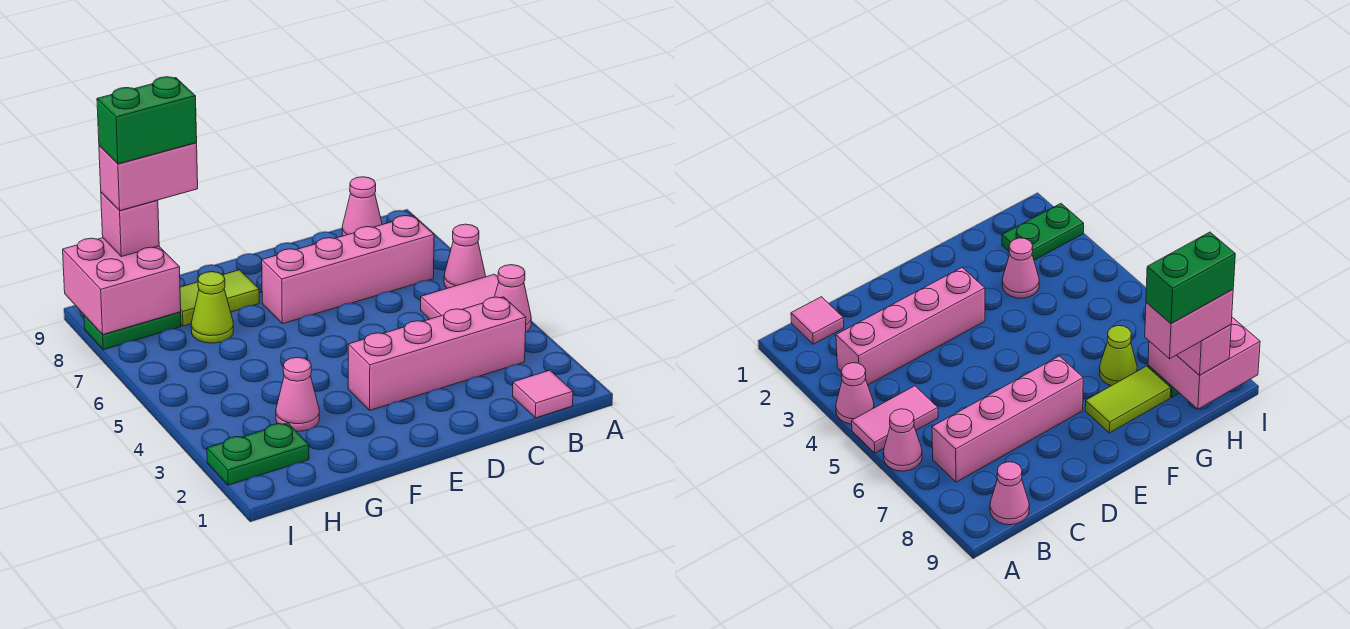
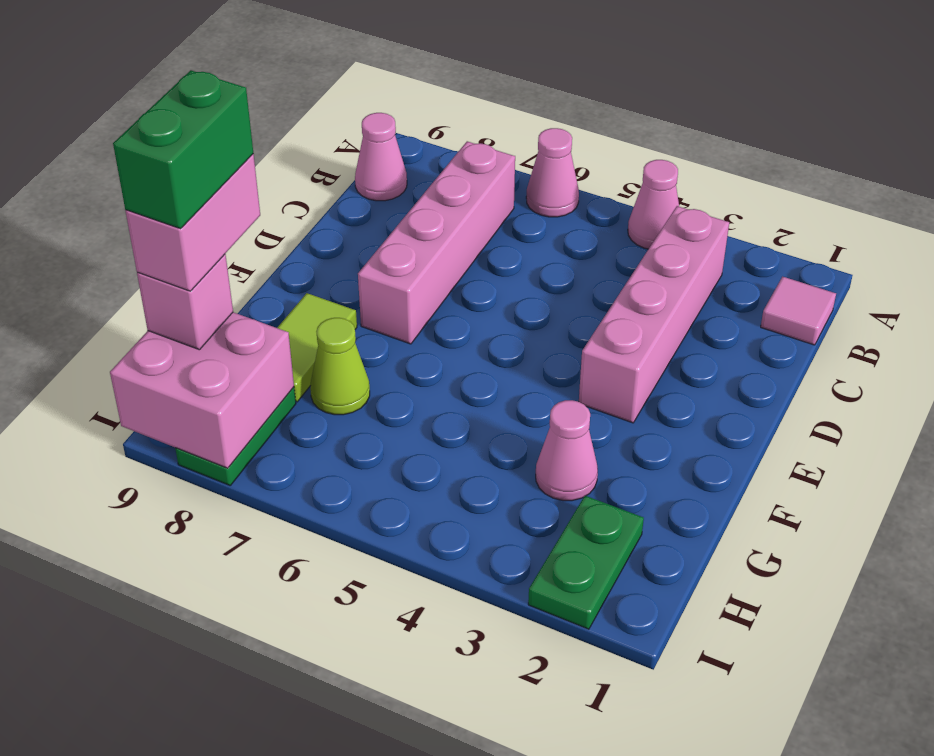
pink 1x2 tile [421,274,499,319] -> none

